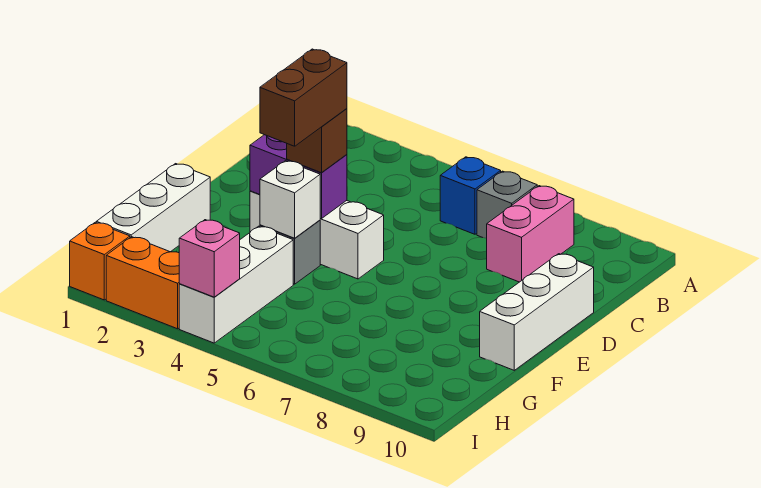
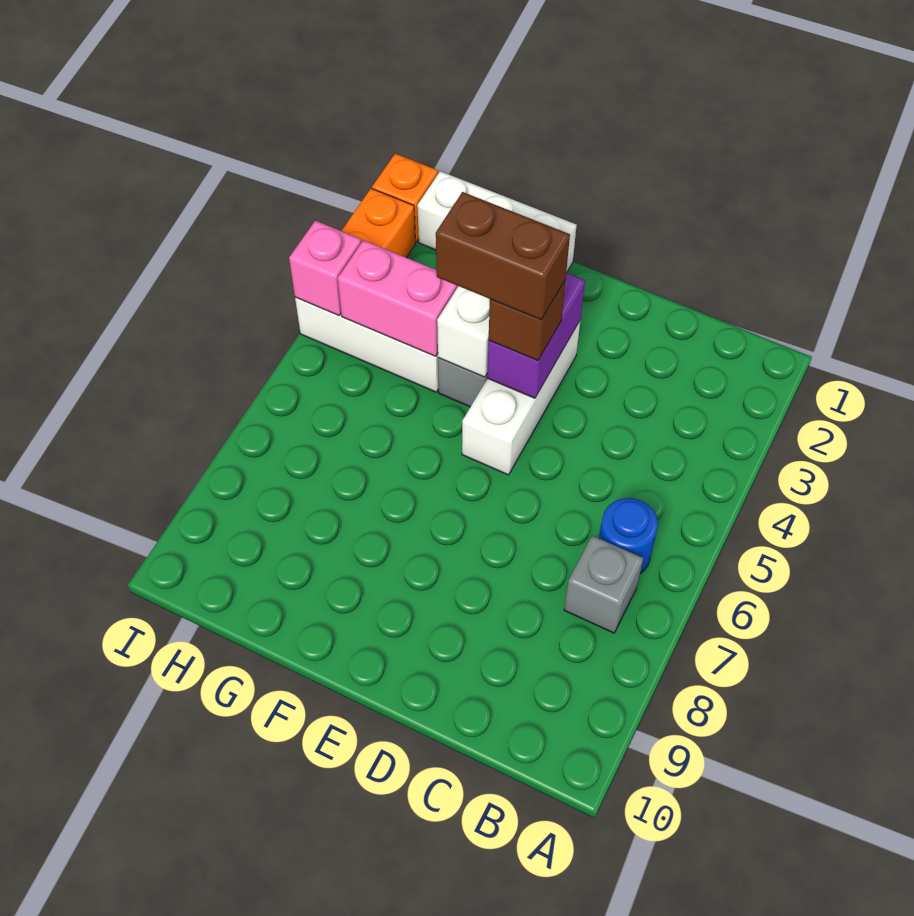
blue 1x1 brick [440,157,501,234] -> blue 1x1 round brick [599,498,658,573]
pink 1x2 brick [487,186,574,282] -> pink 1x2 brick moved to [338,240,458,356]
white 1x3 brick [480,254,594,370] -> none

